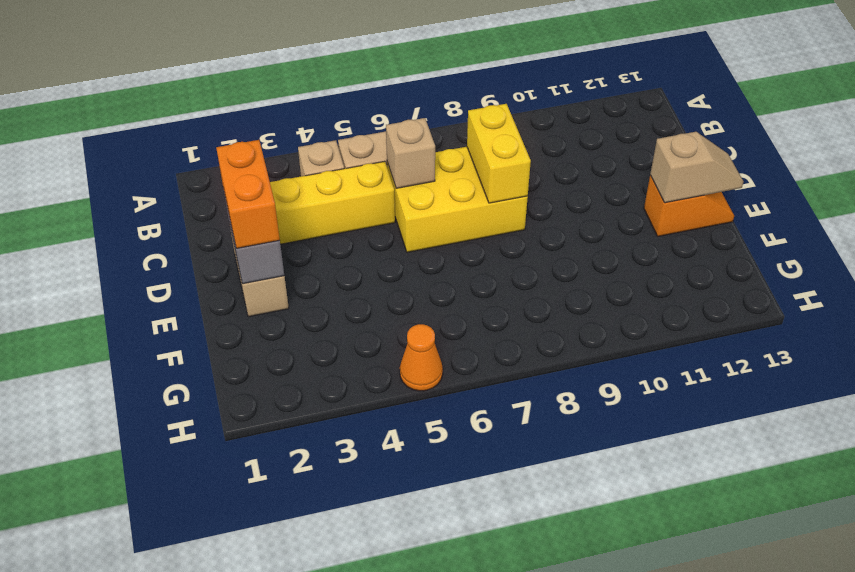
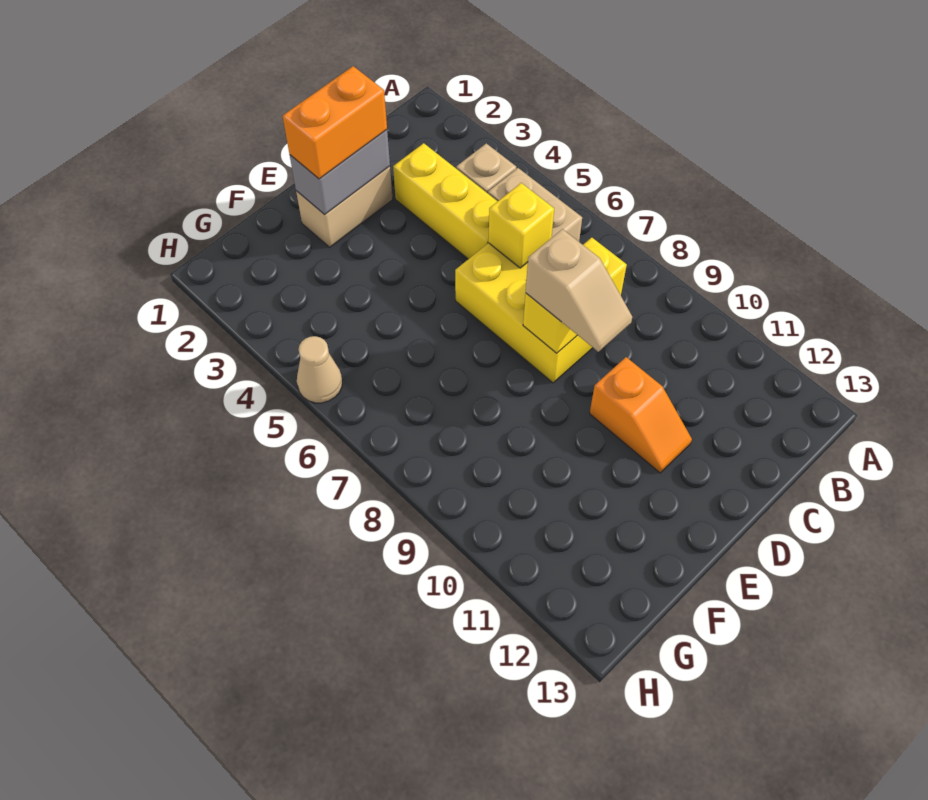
tan 1x1 brick [386,118,435,188] -> yellow 1x1 brick [488,183,554,268]
orange 1x2 slope [644,175,734,236] -> orange 1x2 slope moved to [590,357,692,473]
tan 1x2 slope [650,132,744,203] -> tan 1x2 slope moved to [526,229,632,352]
orange 1x1 cone [400,324,443,391] -> tan 1x1 cone [297,336,342,403]

